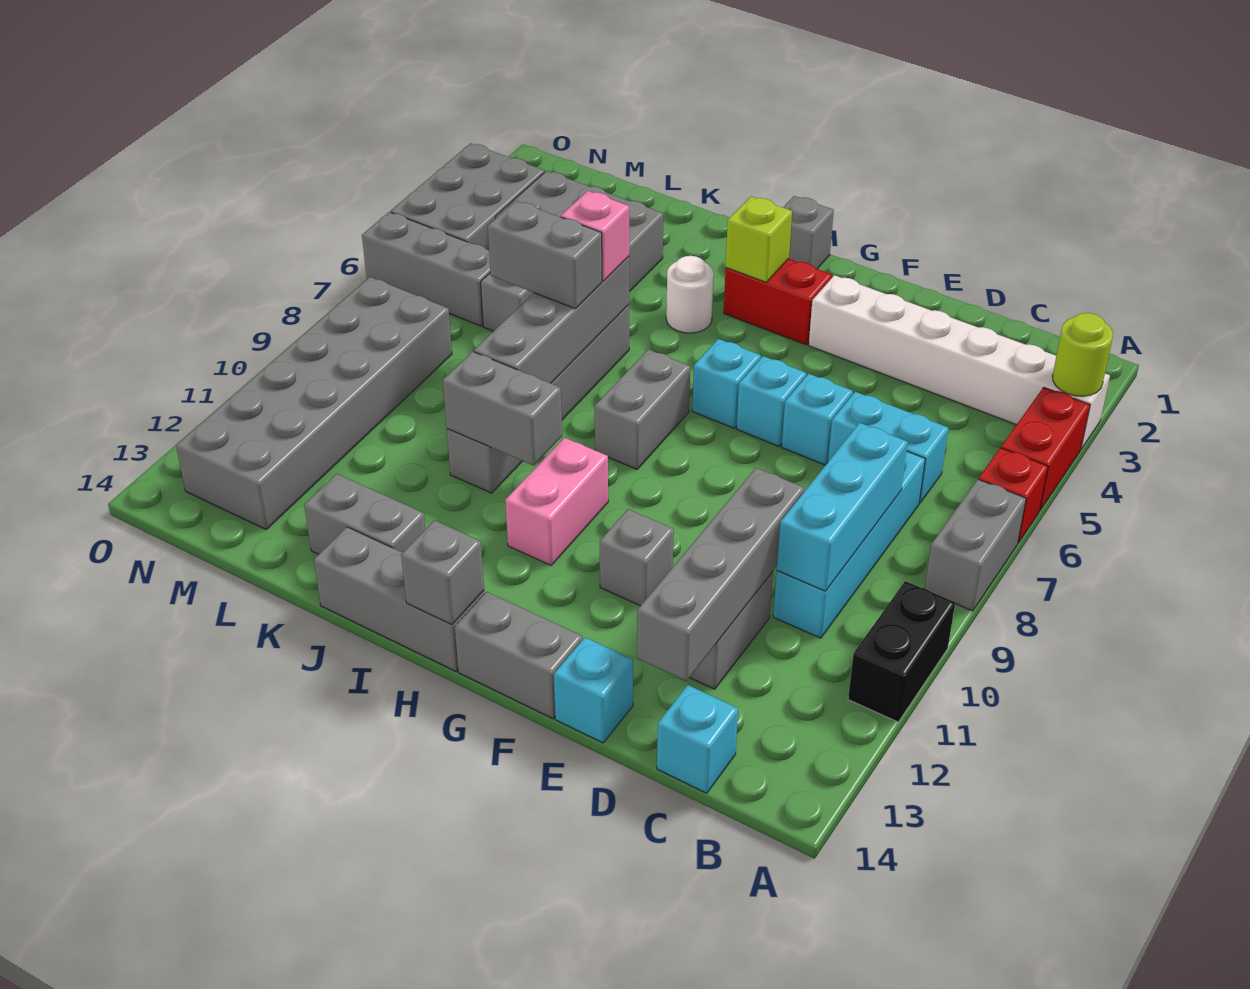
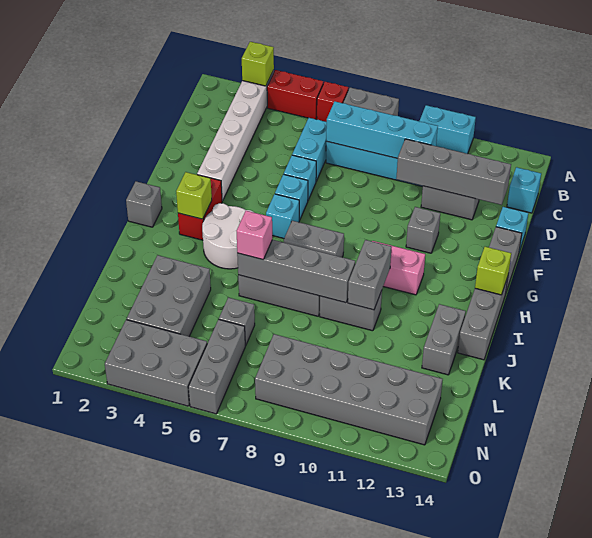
lime 1x1 round brick [1052,313,1113,396] -> lime 1x1 brick [242,42,274,86]
black 1x2 brick [848,581,955,722] -> cyan 1x2 brick [420,105,476,154]
cyan 1x3 brick [777,423,908,591] -> cyan 1x4 brick [326,102,438,158]
grey 1x1 brick [401,520,484,625] -> lime 1x1 brick [475,247,511,295]
white 1x1 round brick [666,256,714,333] -> white 2x2 round brick [202,203,253,269]
grey 1x2 brick [488,201,602,309] -> none

